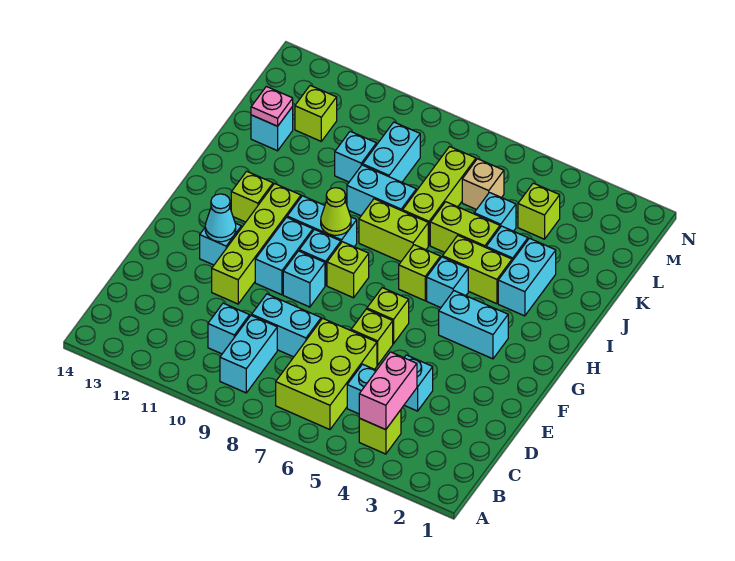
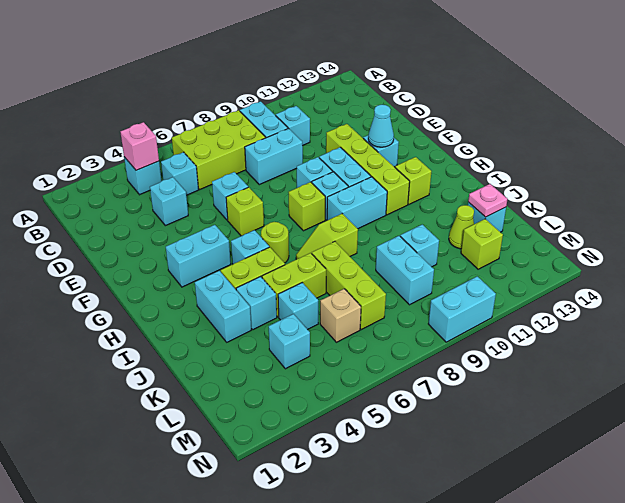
lime 1x1 brick [359,410,401,454] -> cyan 1x1 brick [124,157,161,195]
pink 1x2 brick [359,352,417,430] -> pink 1x1 brick [120,122,159,170]
lime 2x3 brick [276,318,377,430] -> lime 2x3 brick turned to [172,110,266,189]
lime 1x1 brick [351,309,393,365] -> cyan 1x1 brick [212,172,248,220]
lime 1x1 brick [399,245,440,301] -> lime 1x1 round brick [261,222,289,263]
lime 1x1 cone [321,188,351,235] -> lime 1x1 cone moved to [449,205,474,249]
lime 1x2 brick [359,199,428,262] -> lime 1x2 slope [296,214,358,259]
cyan 1x2 brick [347,165,416,216] -> cyan 1x2 brick moved to [428,276,496,342]
lime 1x1 brick [518,183,560,239] -> cyan 1x1 brick [269,314,310,369]

